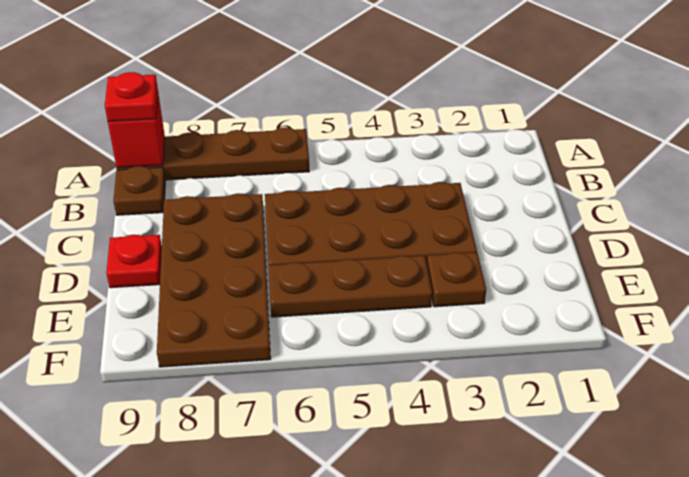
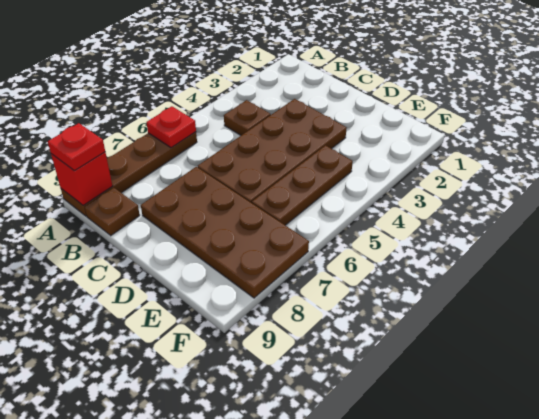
red 1x1 plate [106,235,162,288] -> red 1x1 plate moved to [146,106,196,148]
brown 1x1 plate [427,253,486,307] -> brown 1x1 plate moved to [224,100,271,135]

